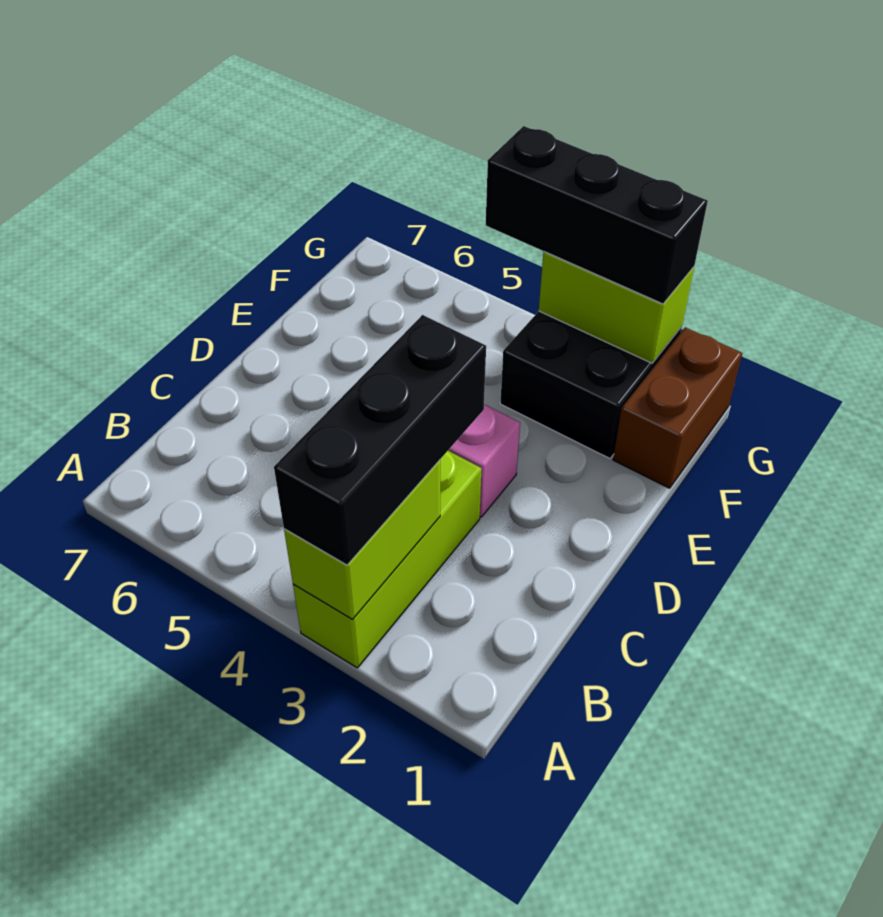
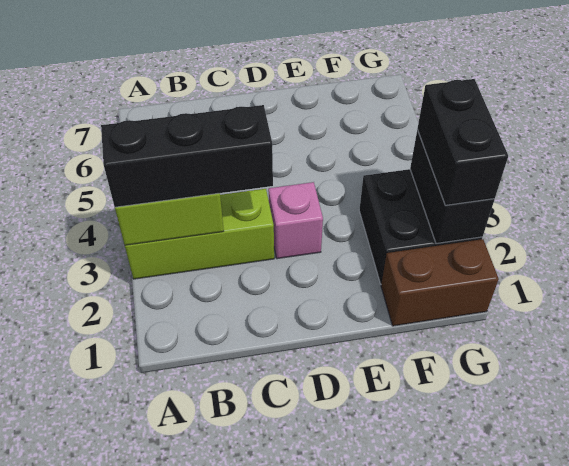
lime 1x2 brick [539,252,694,363] -> black 1x2 brick [410,130,495,244]
black 1x3 brick [486,126,708,304] -> black 1x2 brick [417,79,508,205]

